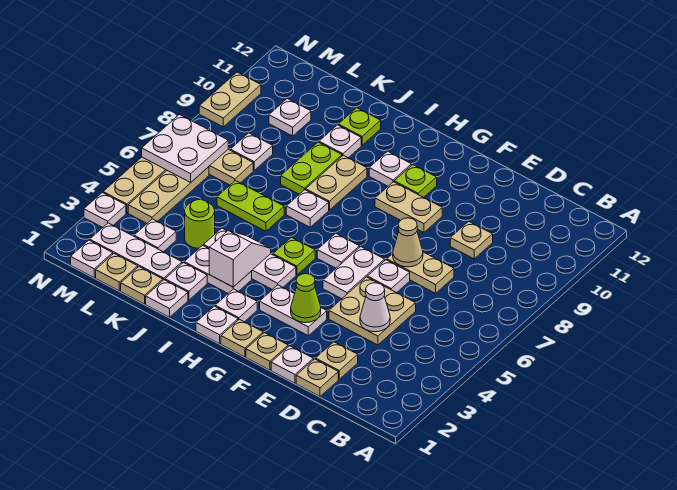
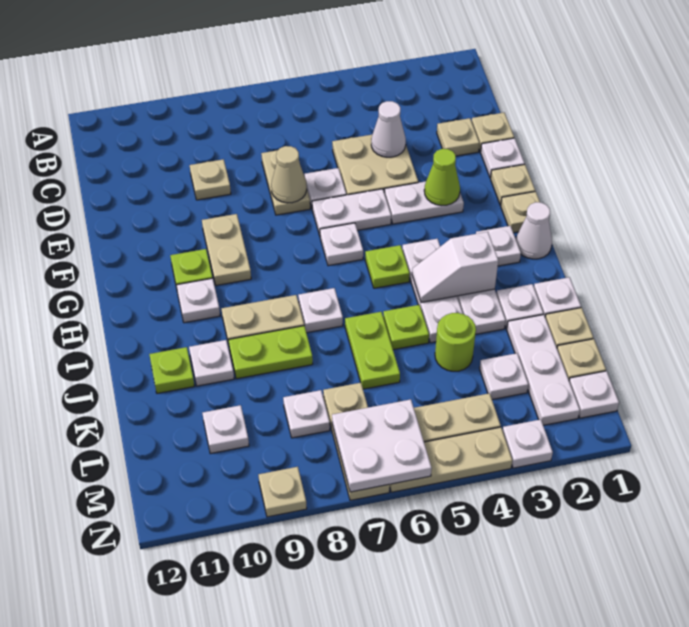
white 1x2 plate [260,285,327,336] -> white 1x2 plate turned to [384,181,464,224]
white 1x1 plate [196,306,238,344] -> white 1x1 cone [516,202,552,259]
none -> lime 1x1 plate [383,305,429,350]
tan 1x2 plate [199,72,261,127] -> tan 1x1 plate [259,467,307,517]

